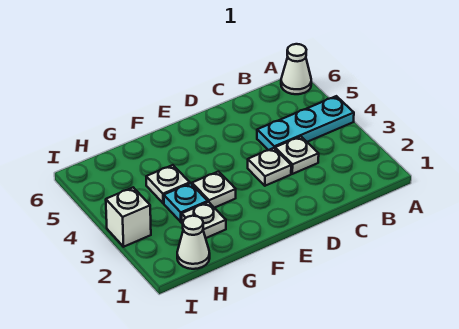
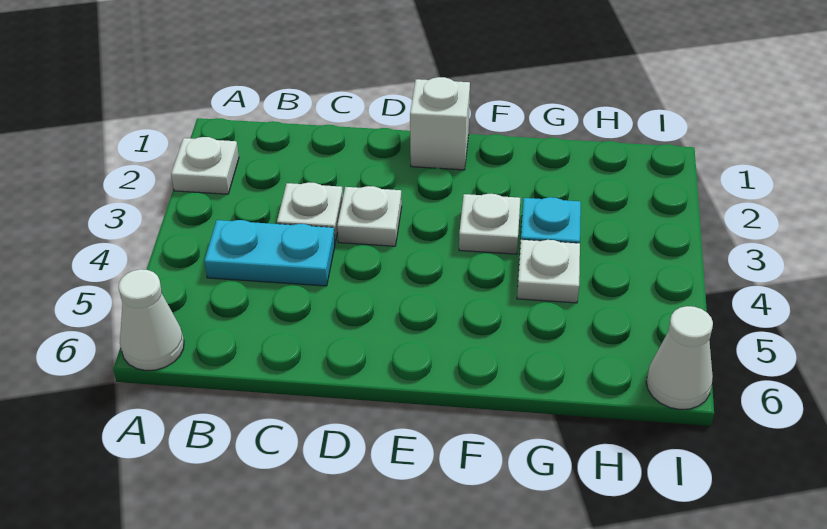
cyan 1x3 plate [257,96,354,150] -> cyan 1x2 plate [204,220,335,286]
white 1x1 plate [182,202,226,238] -> white 1x1 plate moved to [171,137,239,194]
white 1x1 cone [177,216,210,269] -> white 1x1 cone moved to [646,306,713,409]
white 1x1 brick [106,187,151,247] -> white 1x1 brick moved to [410,77,470,170]

